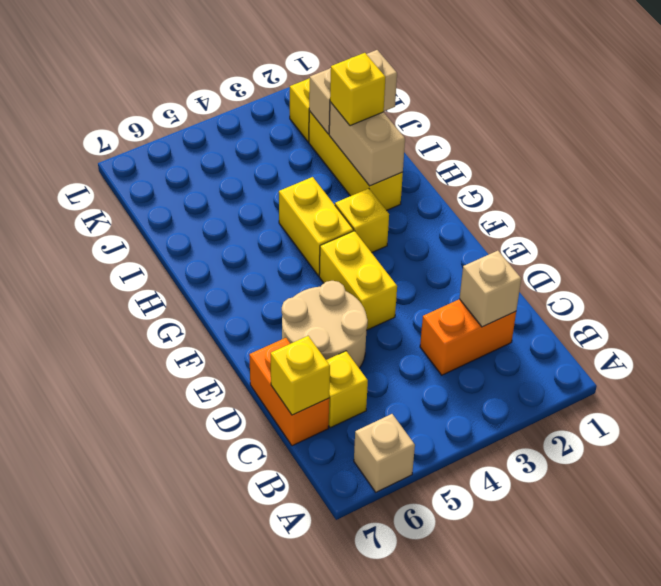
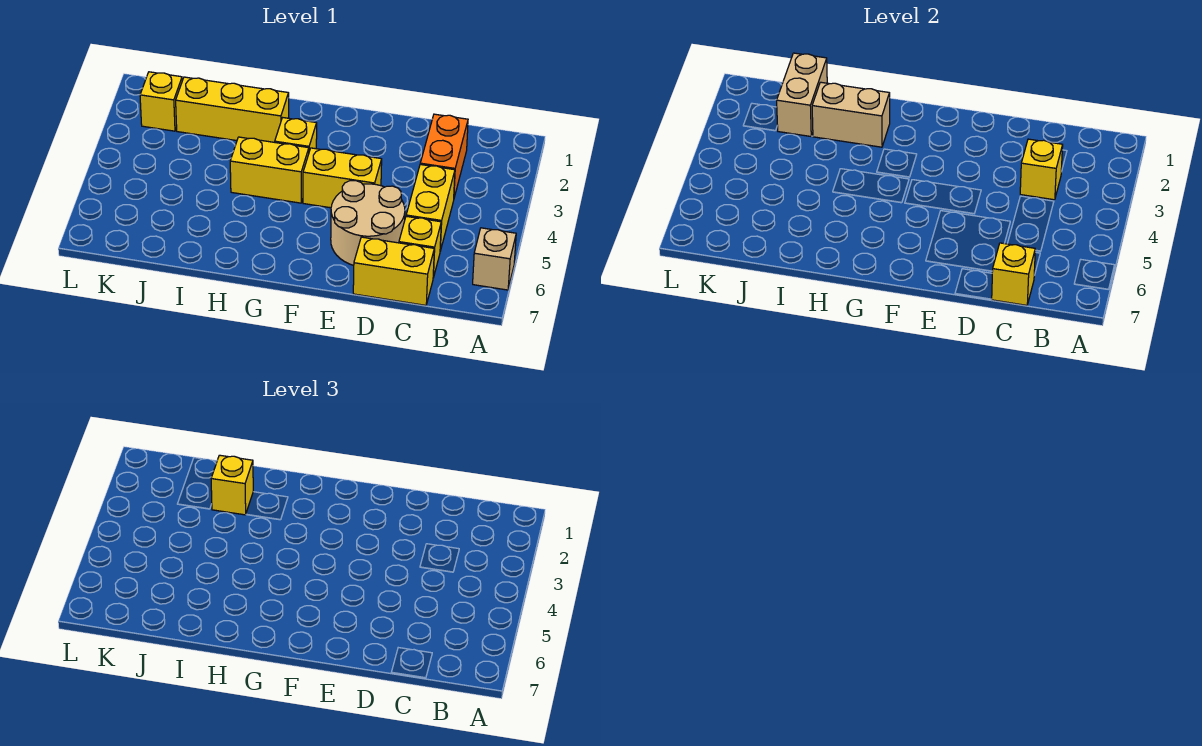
tan 1x1 brick [459,251,521,327] -> none
none -> yellow 1x1 brick [1020,139,1063,200]
none -> yellow 1x2 brick [406,165,455,251]
orange 1x2 brick [249,338,329,446] -> yellow 1x2 brick [353,237,434,305]

